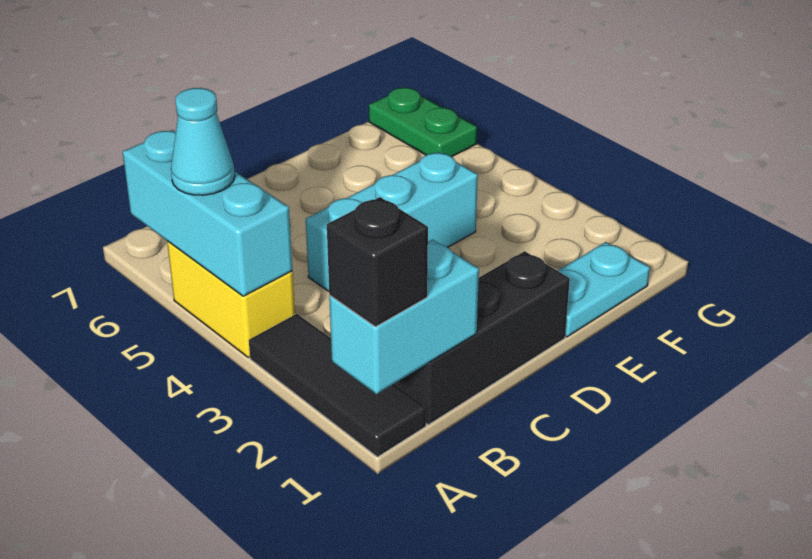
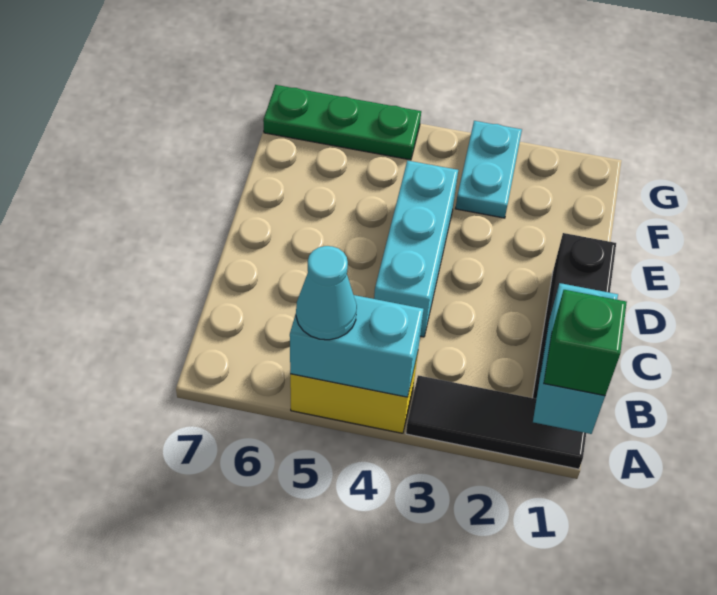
black 1x1 brick [327,197,428,327] -> green 1x1 brick [544,290,627,396]
cyan 1x3 brick [123,130,292,296] -> cyan 1x2 brick [290,295,423,397]
cyan 1x2 plate [558,242,650,337] -> cyan 1x2 plate moved to [455,121,522,218]
green 1x2 plate [369,88,477,157] -> green 1x3 plate [263,85,421,160]

